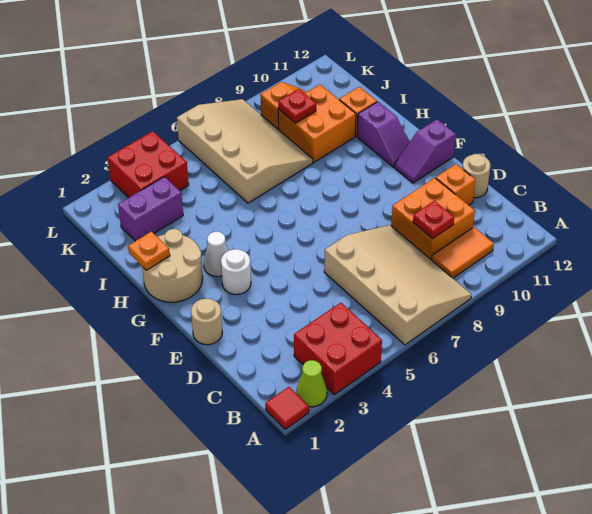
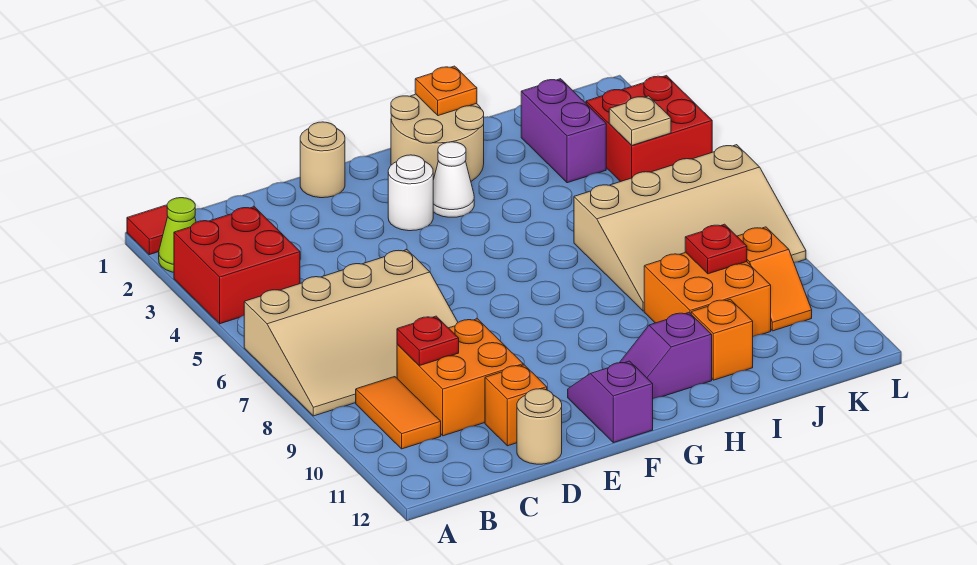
none -> tan 1x1 plate [609,96,671,145]

